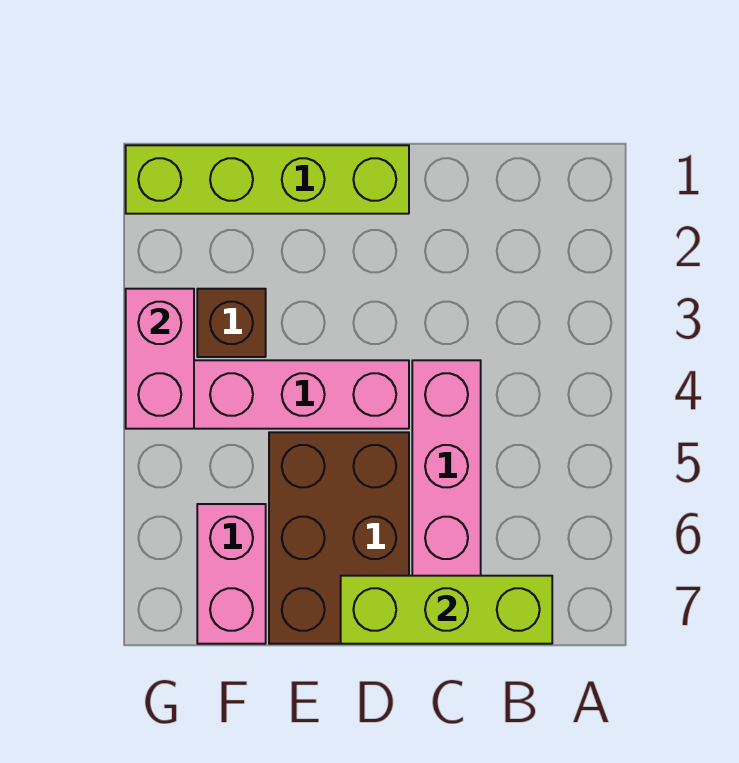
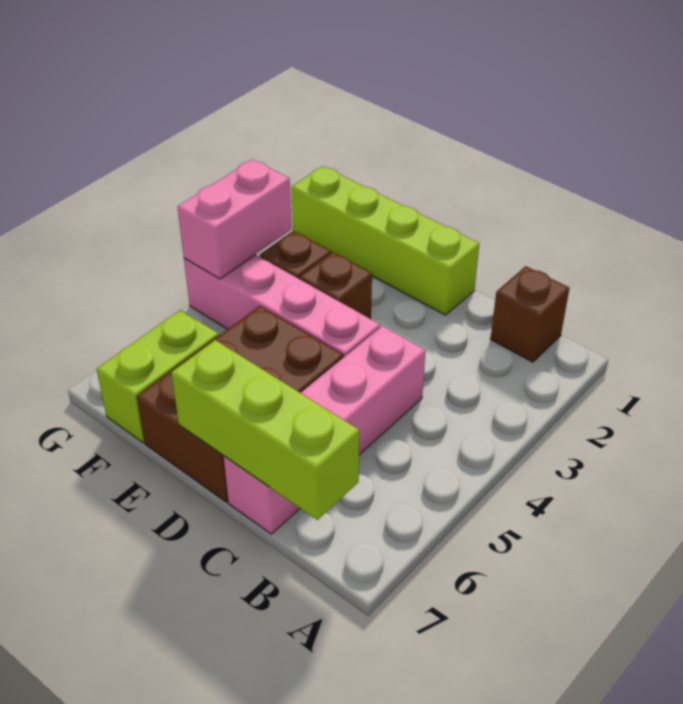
none -> brown 1x1 brick [491,266,569,362]
none -> brown 1x1 brick [299,252,372,319]
pink 1x2 brick [197,504,266,644] -> lime 1x2 brick [97,310,219,443]

